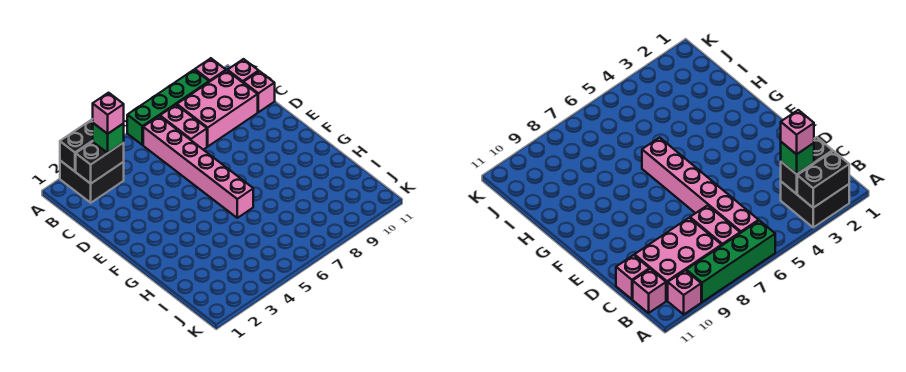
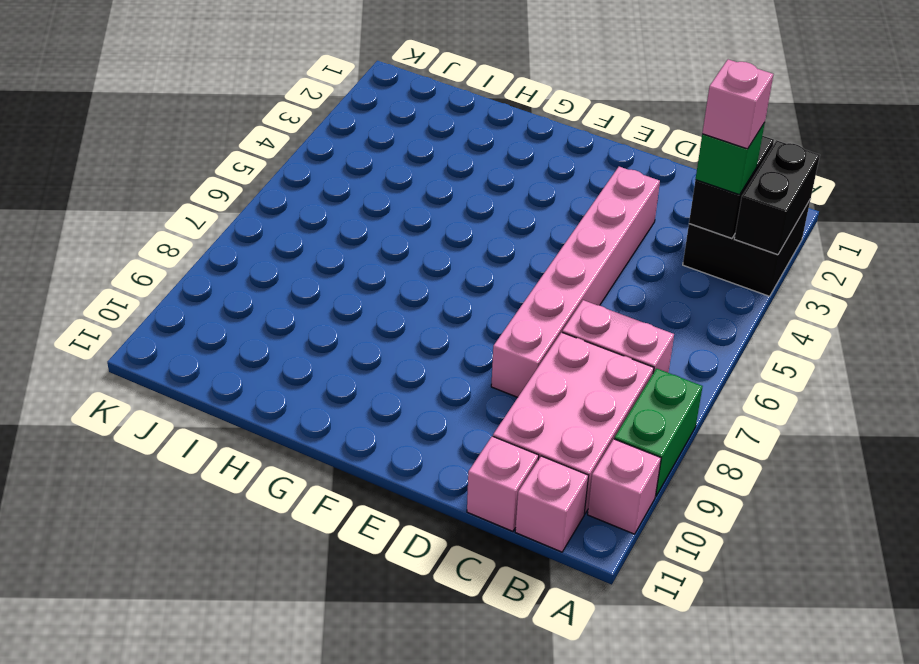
green 1x4 brick [127,70,209,145] -> green 1x2 brick [614,368,703,496]
pink 1x6 brick [143,116,253,218] -> pink 1x6 brick turned to [491,167,660,397]

